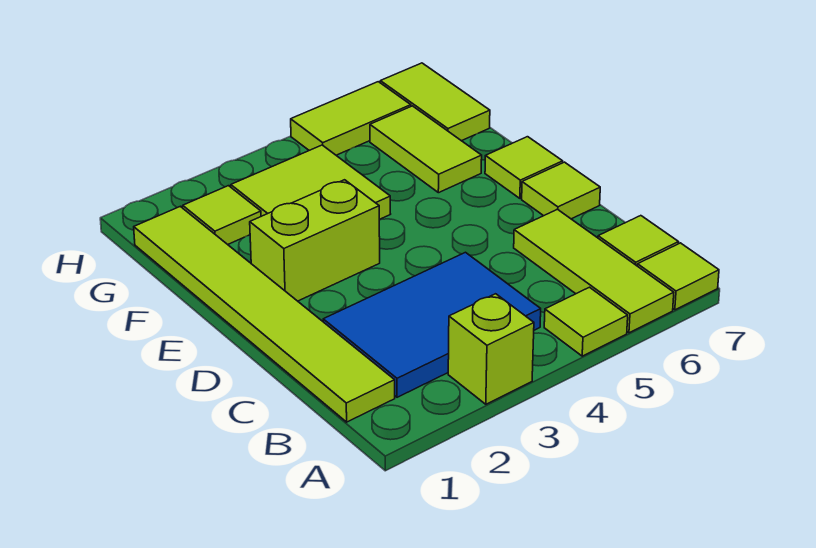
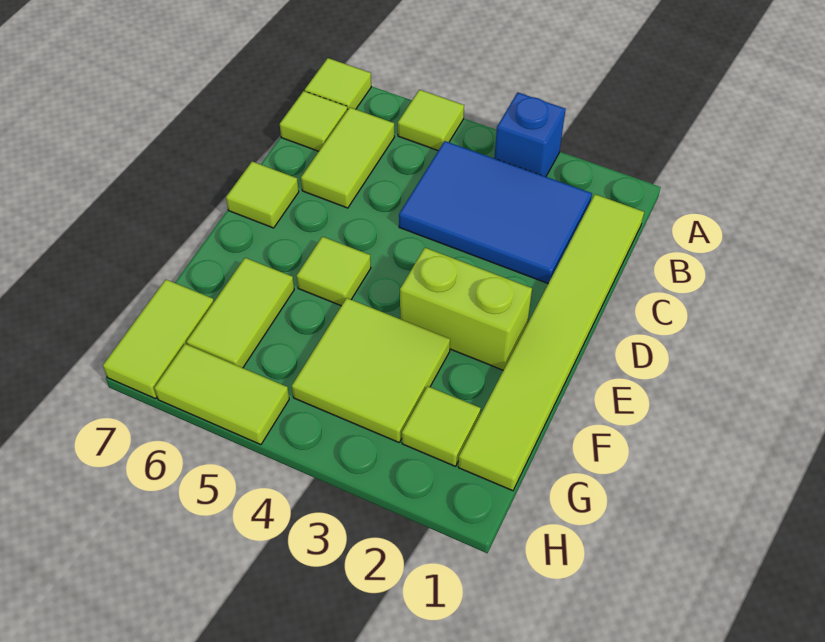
lime 1x1 brick [448,294,534,404] -> blue 1x1 brick [494,93,566,177]
lime 1x3 tile [514,209,674,333] -> lime 1x2 tile [301,107,395,208]
lime 1x1 tile [485,137,563,198] -> lime 1x1 tile moved to [297,237,371,306]

